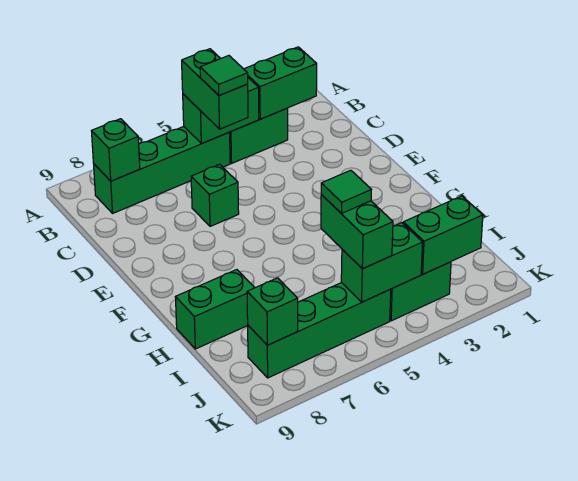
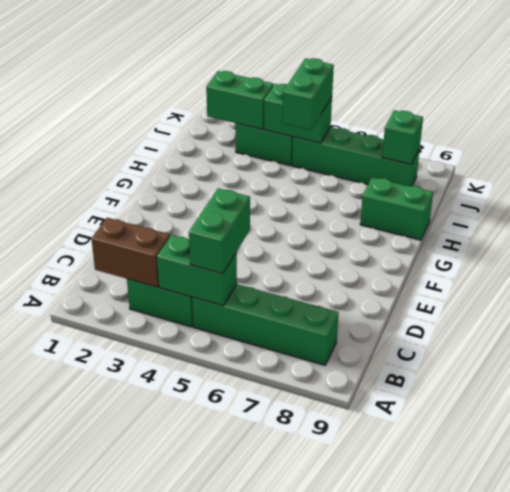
green 1x2 brick [244,47,317,119] -> brown 1x2 brick [91,218,170,287]
green 1x1 brick [92,119,140,181] -> none
green 1x1 tile [200,56,248,95] -> none
green 1x1 brick [191,164,239,226] -> none
green 1x1 tile [321,170,371,214] -> none

